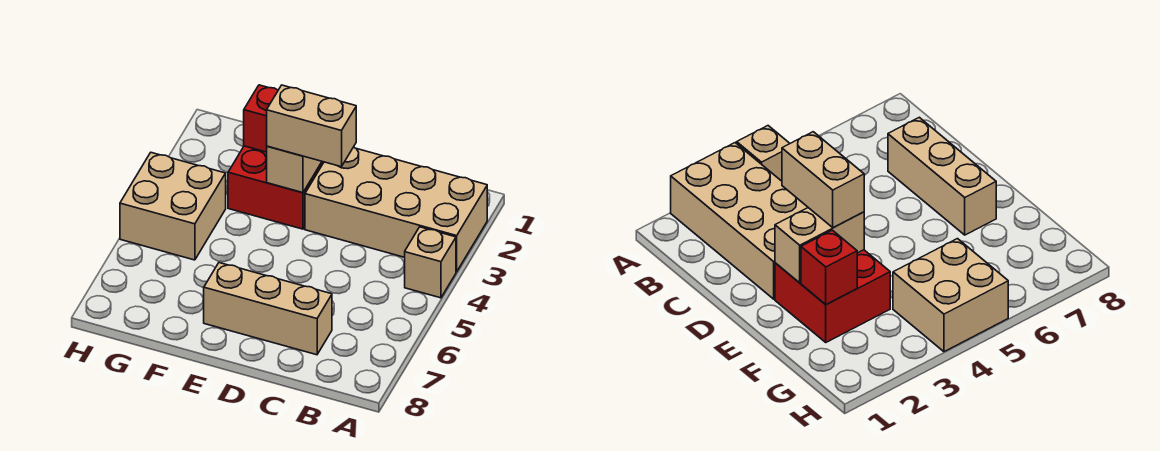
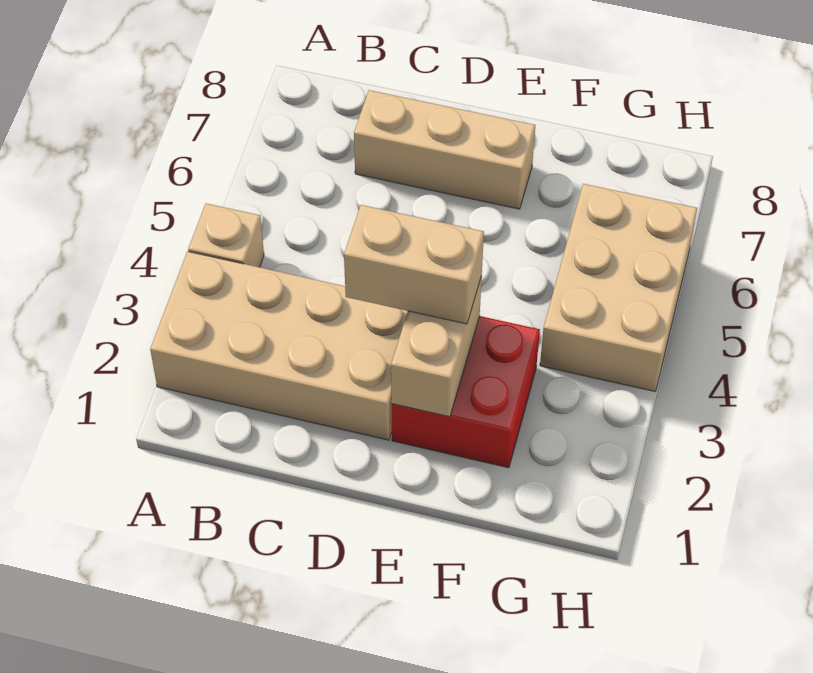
red 1x1 brick [244,85,278,152] -> none
tan 2x2 brick [120,153,226,260] -> tan 2x3 brick [540,184,697,391]

